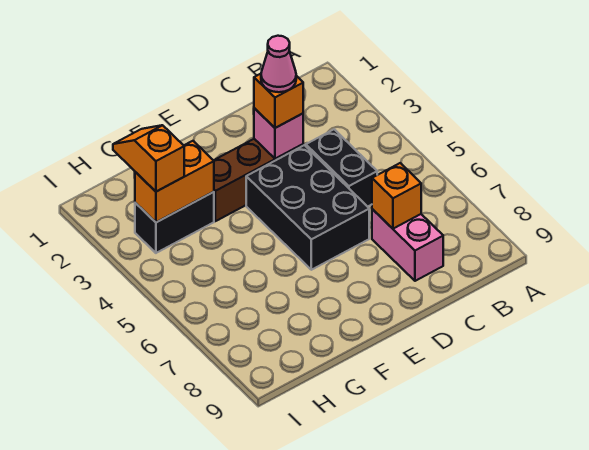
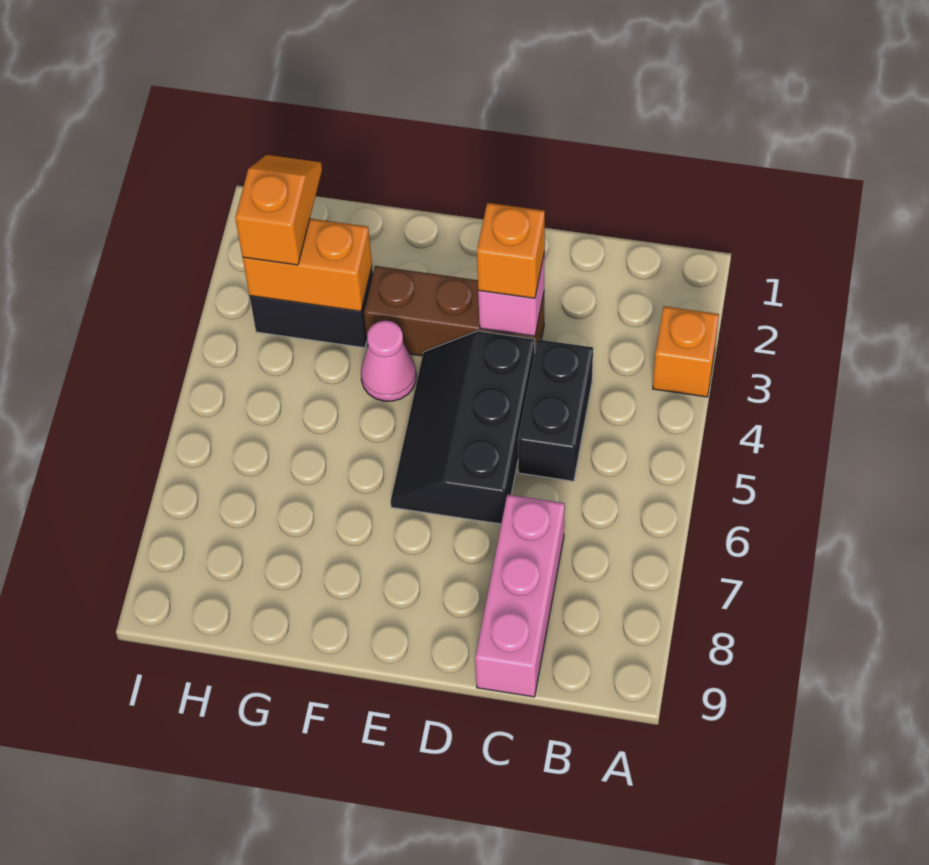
pink 1x2 brick [372,209,443,281] -> pink 1x3 brick [475,495,565,697]
orange 1x1 brick [372,163,421,229] -> orange 1x1 brick moved to [653,306,719,397]
pink 1x1 cone [261,36,296,92] -> pink 1x1 cone moved to [361,321,416,401]
black 2x3 brick [246,145,369,270] -> black 2x3 slope [391,331,535,524]

